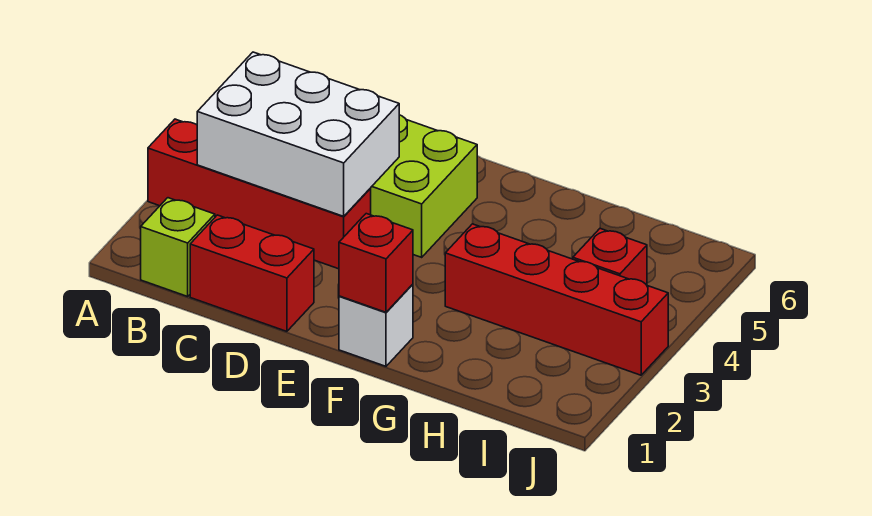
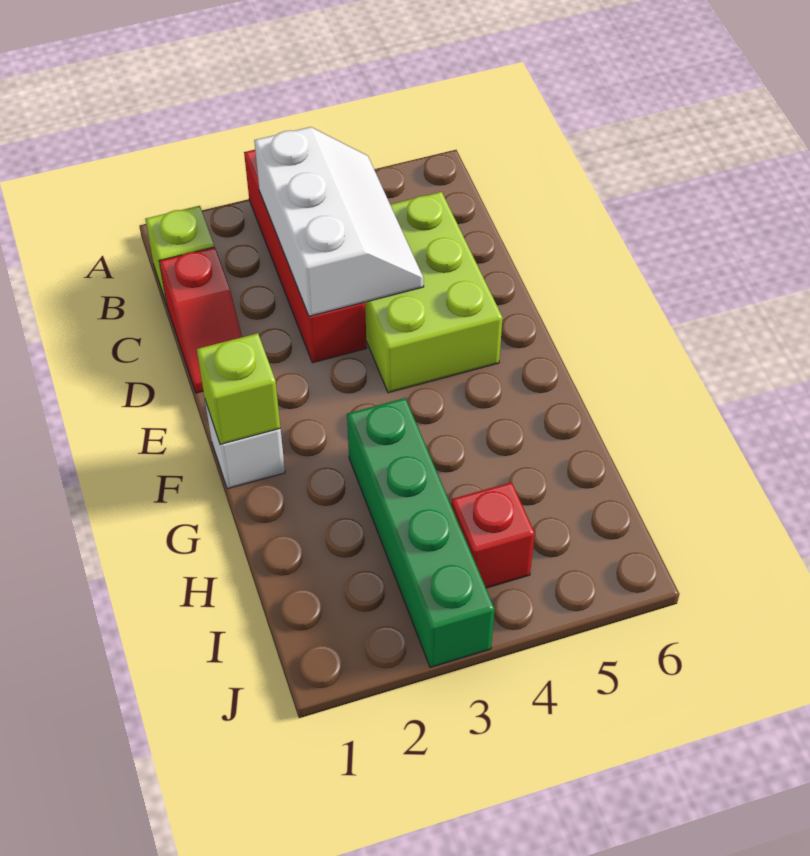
white 2x3 brick [197,52,399,216] -> white 2x3 slope [254,127,424,316]
red 1x2 brick [190,215,314,331] -> red 1x2 slope [159,247,242,393]
red 1x1 brick [339,214,413,312] -> lime 1x1 brick [197,333,280,444]
red 1x4 brick [445,224,668,375] -> green 1x4 brick [347,398,495,667]

